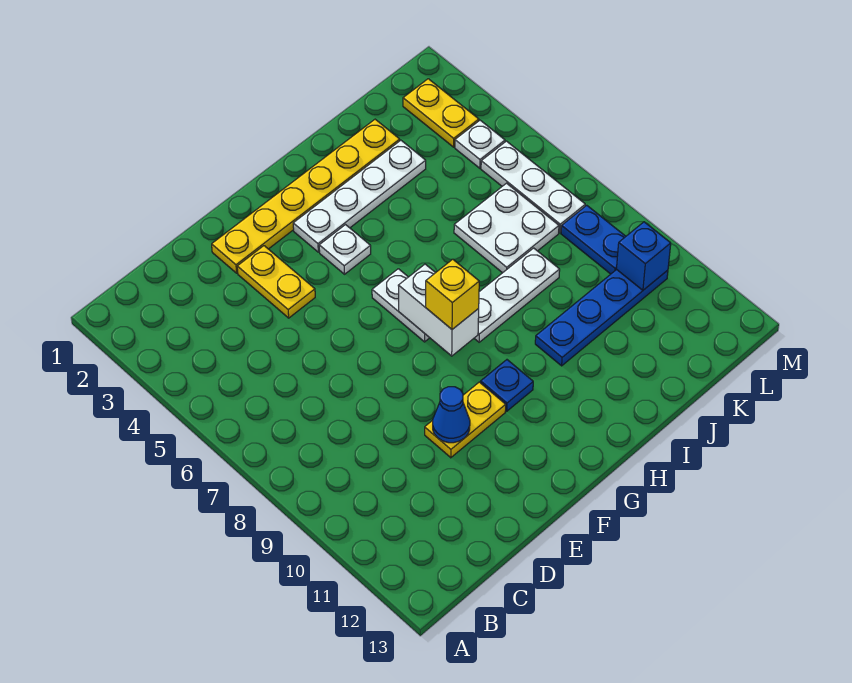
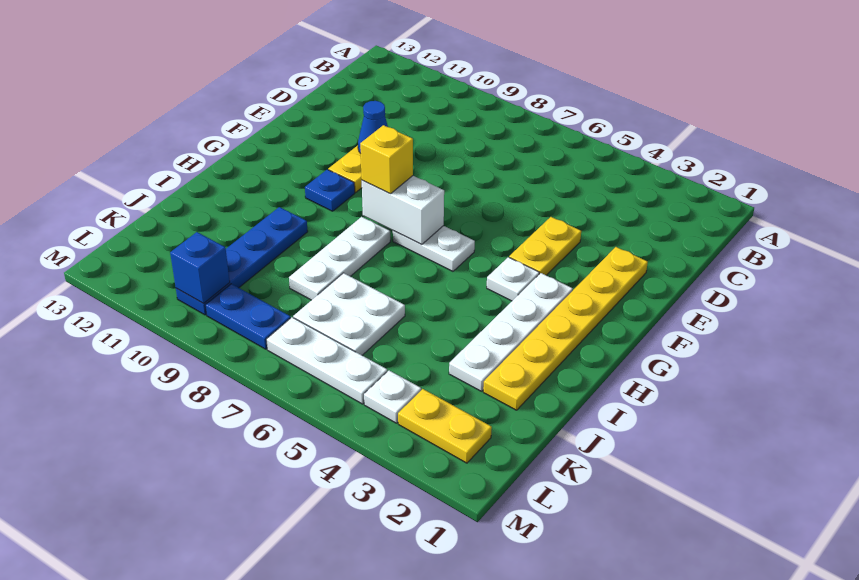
yellow 1x2 plate [237,246,315,318] -> yellow 1x2 plate turned to [509,217,581,275]

